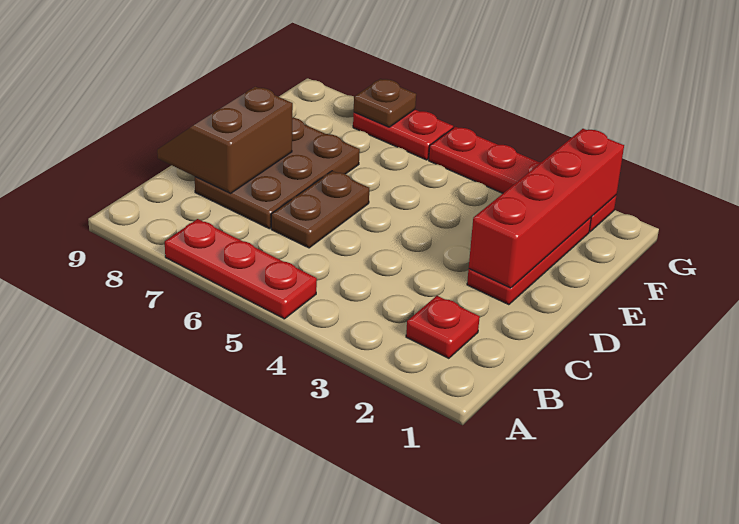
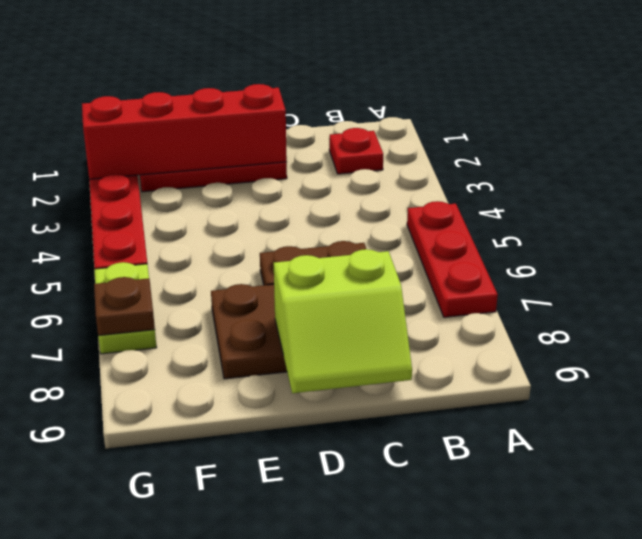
brown 2x2 slope [157,87,293,193] -> lime 2x2 slope [274,249,412,393]
red 1x2 plate [353,110,453,160] -> lime 1x2 plate [94,262,157,354]

